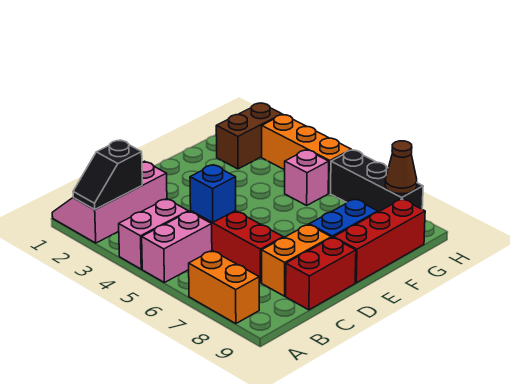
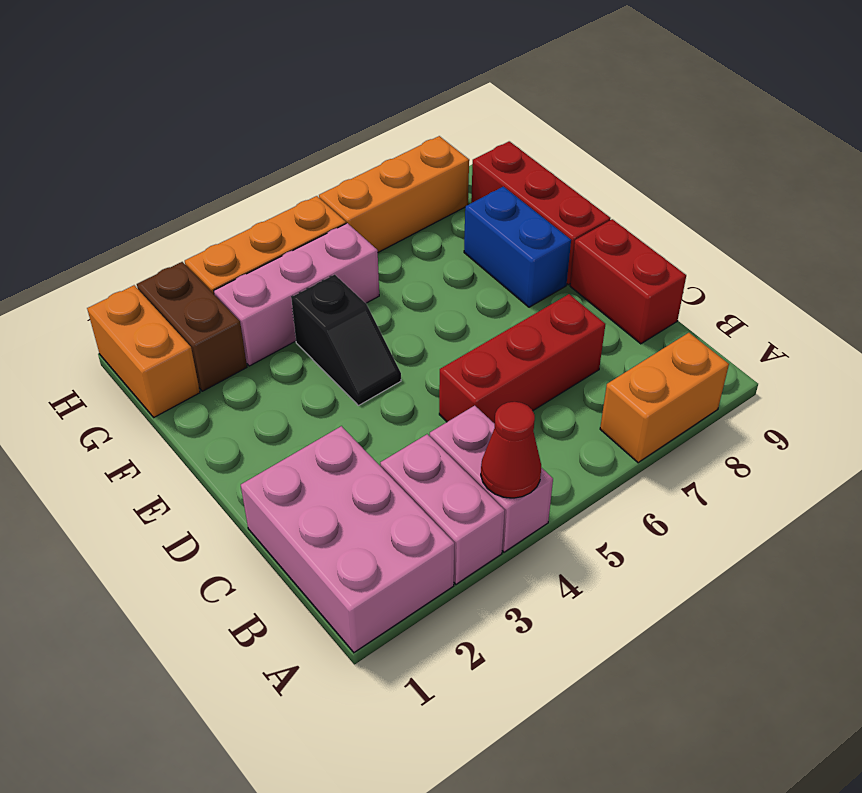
pink 2x3 slope [52,161,167,243] -> pink 2x3 brick [241,426,455,652]
black 1x2 slope [73,140,142,210] -> black 1x2 slope moved to [291,275,401,406]
none -> red 1x1 cone [481,402,541,498]
pink 1x2 brick [142,211,212,283] -> pink 1x2 brick moved to [380,434,505,584]
blue 1x1 brick [190,165,236,222] -> none
orange 1x2 brick [262,225,331,296] -> orange 1x2 brick moved to [87,285,200,417]
pink 1x1 brick [285,150,329,205] -> pink 1x3 brick [214,223,379,366]
black 1x3 brick [331,150,423,212] -> orange 1x3 brick [319,136,469,252]
brown 1x1 cone [385,141,417,194] -> none

